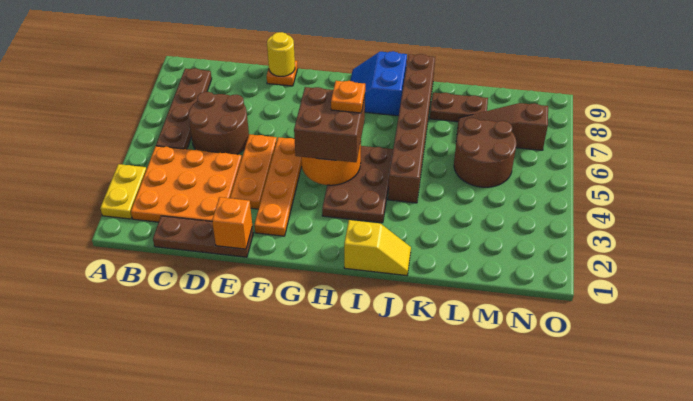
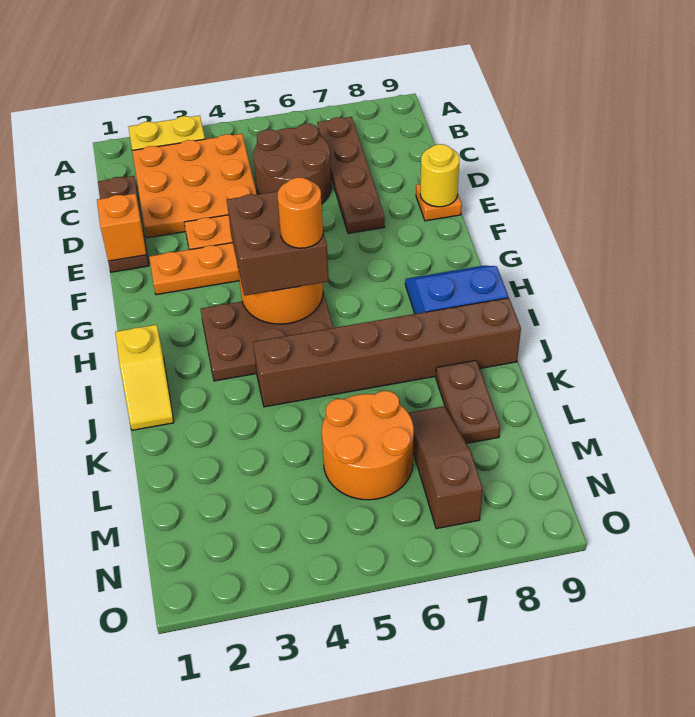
brown 1x4 plate [156,68,212,149] -> brown 1x4 plate turned to [317,117,385,233]
orange 1x1 plate [331,81,365,113] -> orange 1x1 round brick [278,178,323,248]
brown 2x2 round brick [454,118,517,187] -> orange 2x2 round brick [322,391,414,500]

